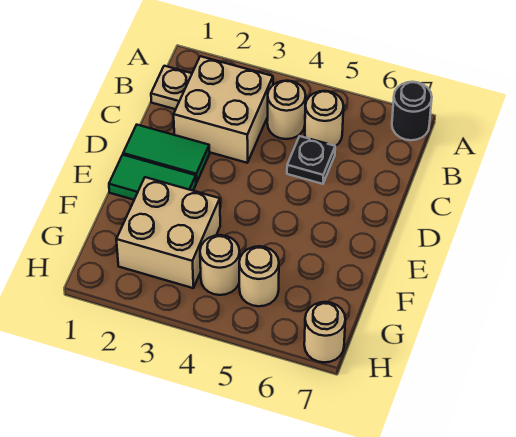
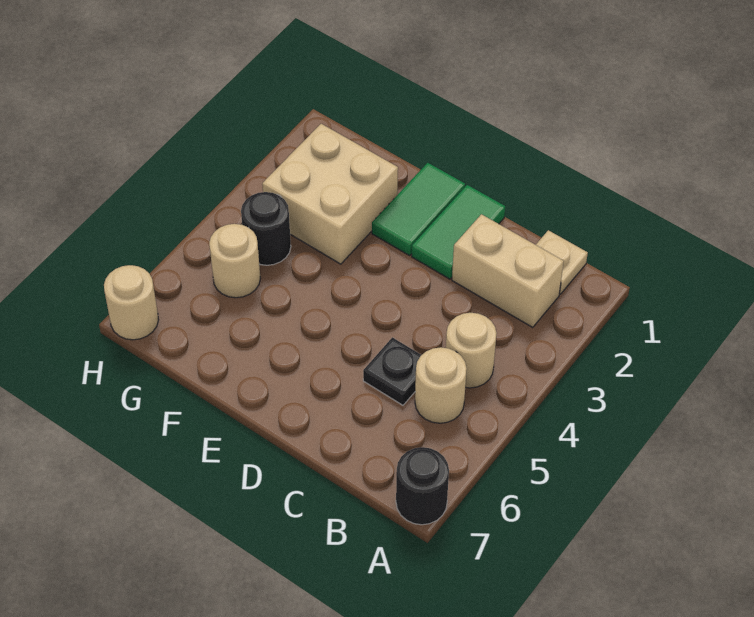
tan 2x2 brick [174,56,273,163] -> tan 1x2 brick [452,214,564,327]
tan 1x1 round brick [200,235,240,295] -> black 1x1 round brick [241,192,291,265]

